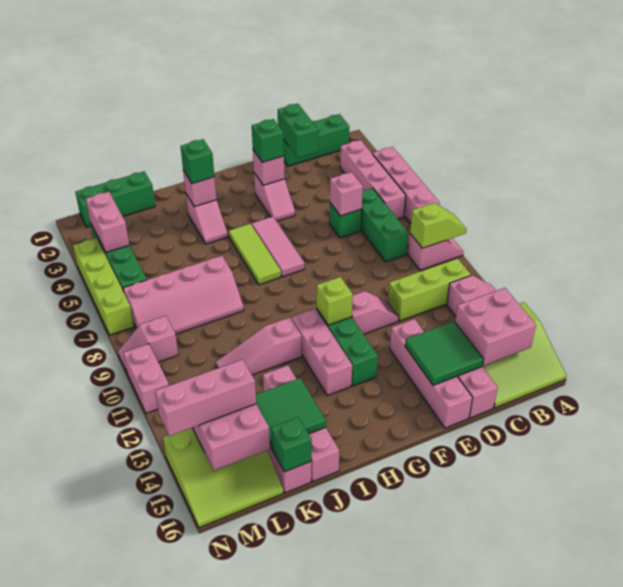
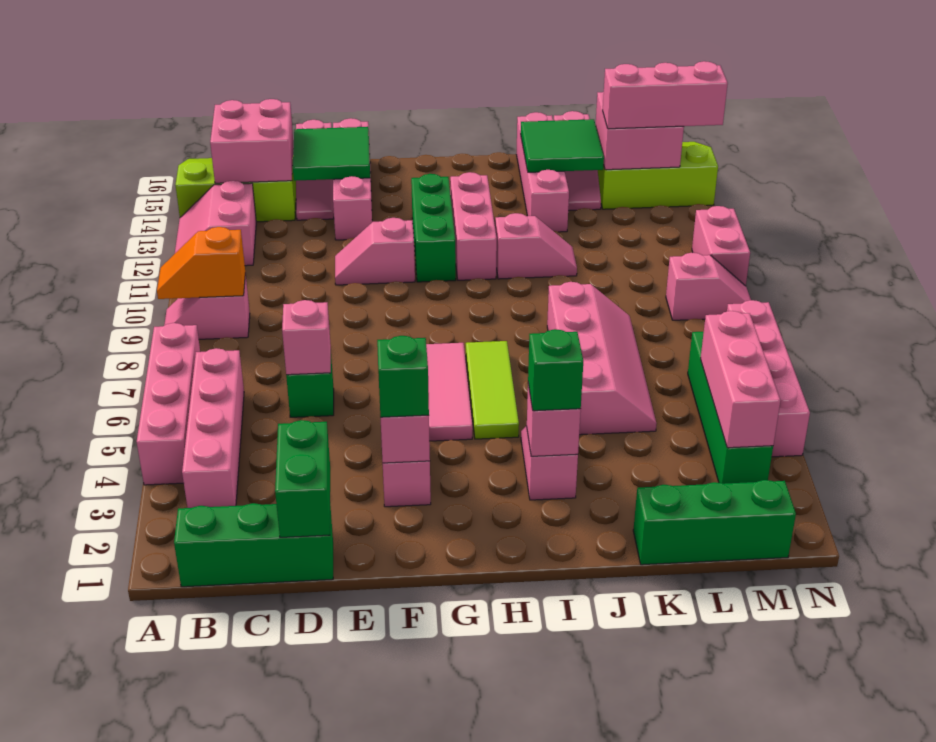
lime 1x2 slope [410,203,467,248] -> orange 1x2 slope [157,227,245,299]
lime 1x3 brick [388,258,471,321] -> none
green 1x3 brick [361,188,408,262] -> none
lime 1x1 brick [316,277,353,325] -> none
pink 1x3 slope [216,317,302,375] -> pink 1x2 slope [495,213,577,279]
pink 2x4 slope [123,256,244,334] -> pink 2x4 slope turned to [547,282,657,435]
green 1x1 brick [271,417,311,472] -> none
pink 1x2 brick [86,192,129,252] -> pink 1x3 brick [701,311,780,448]
lime 1x4 brick [73,238,134,335] -> pink 1x4 brick [727,300,810,457]

